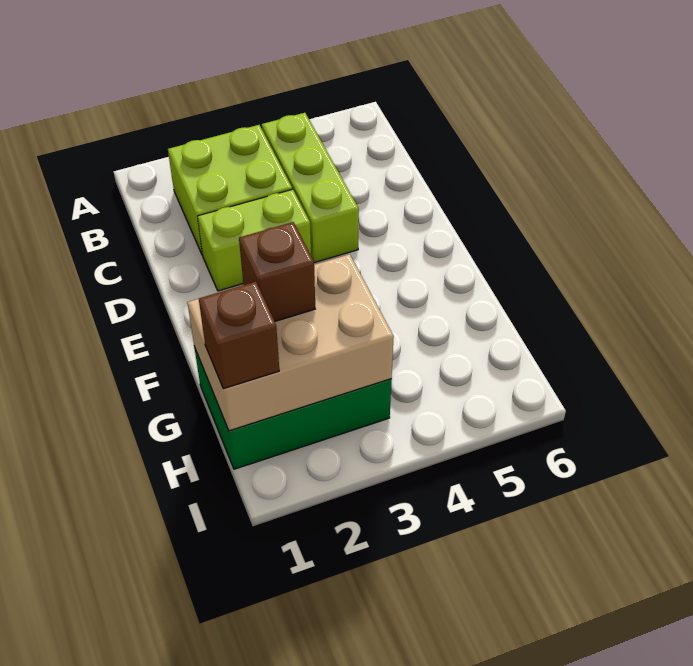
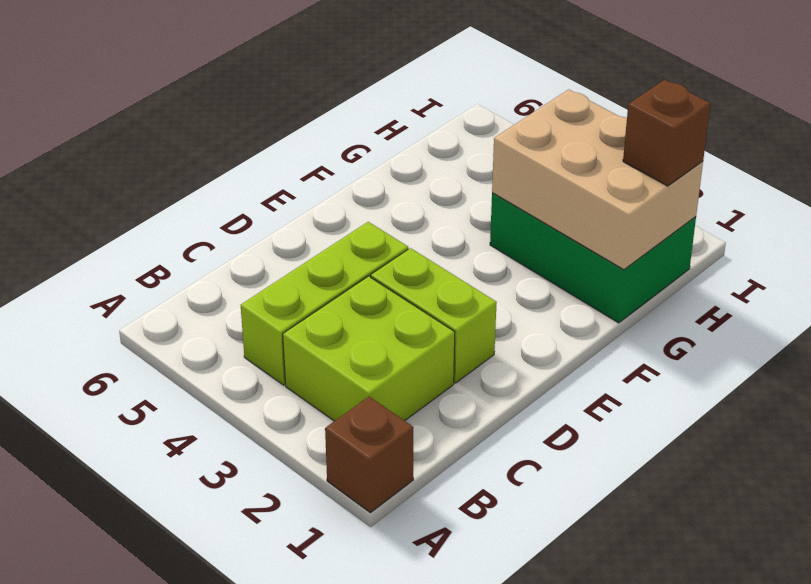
brown 1x1 brick [239,222,315,321] -> brown 1x1 brick moved to [325,397,413,513]

